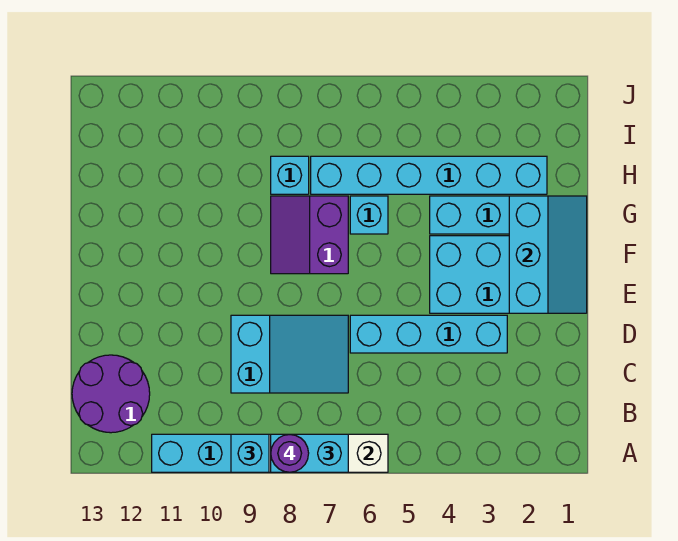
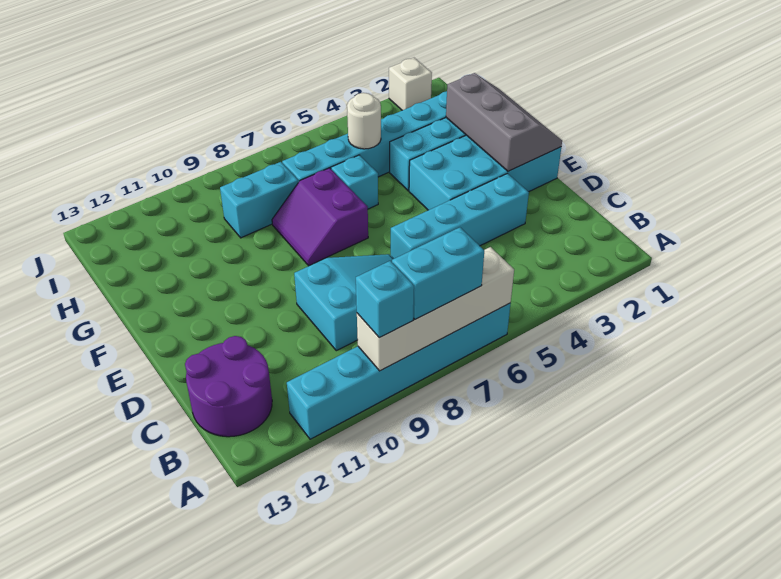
purple 1x1 round brick [271,435,309,472] -> none
cyan 2x3 slope [509,196,587,313] -> grey 2x3 slope [446,73,562,171]
none -> white 1x1 round brick [347,93,381,149]
cyan 1x1 brick [271,156,309,194] -> cyan 1x2 brick [220,162,298,238]
none -> white 1x1 brick [389,58,432,110]

